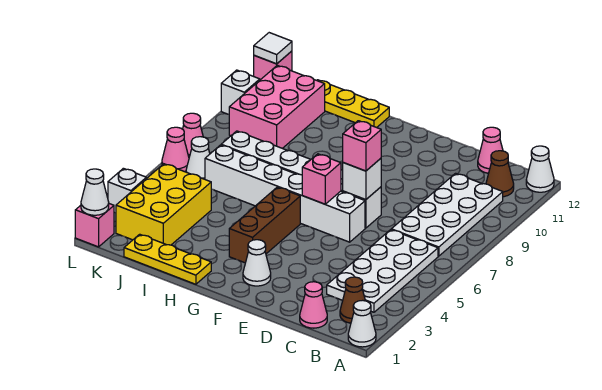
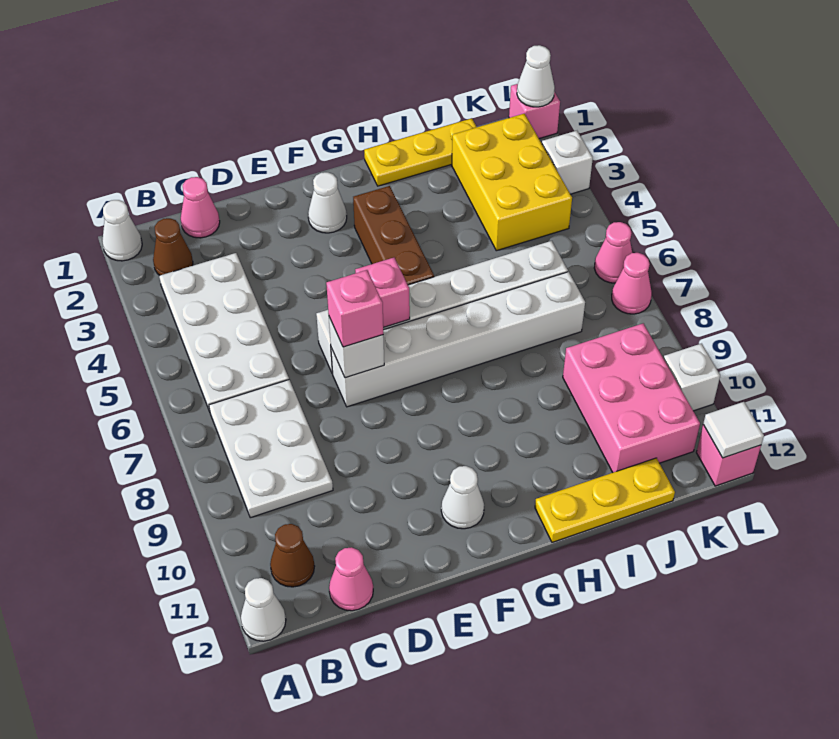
white 2x4 plate [391,173,503,256] -> white 2x3 plate [209,380,333,518]
white 1x1 cone [186,137,210,179] -> white 1x1 cone moved to [441,466,484,529]

